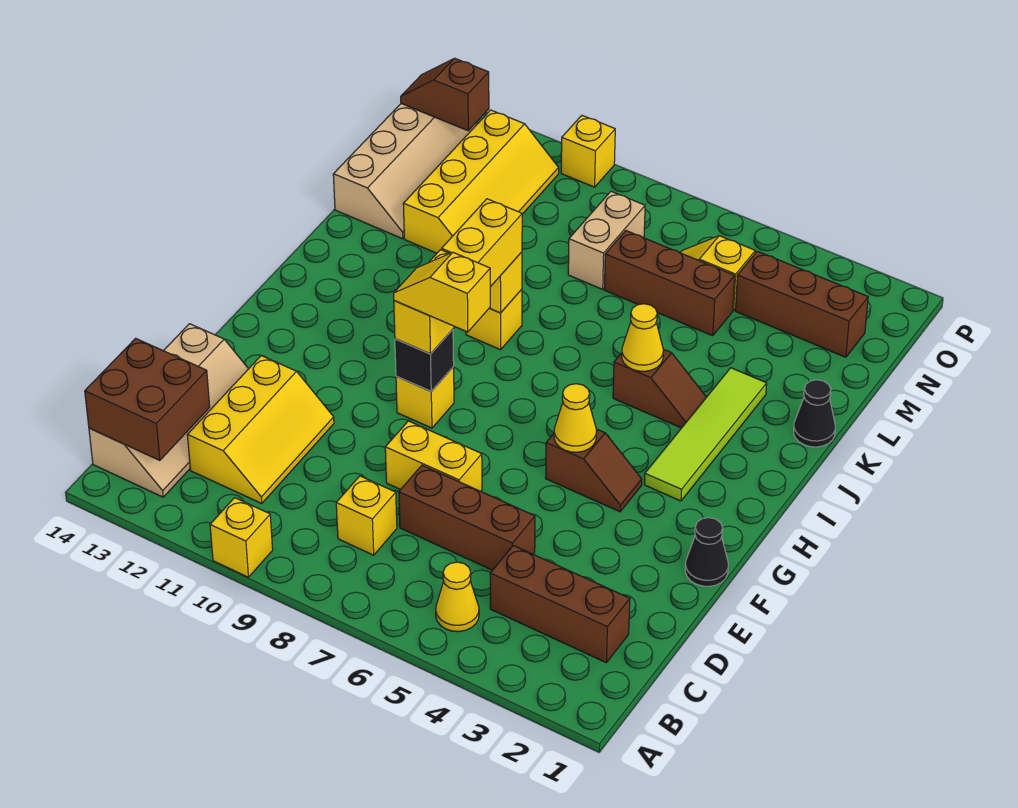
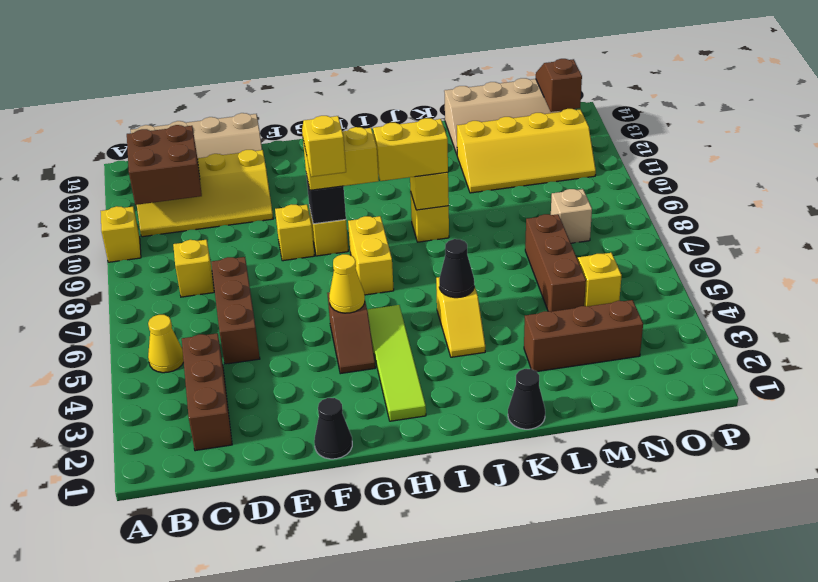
brown 2x2 brick [85,338,210,461] -> brown 2x2 brick moved to [127,125,202,205]
yellow 2x3 slope [187,356,334,503] -> yellow 2x4 slope [137,150,273,237]
yellow 1x2 brick [385,421,482,491] -> yellow 1x2 brick moved to [348,216,394,295]
lime 1x4 tile [644,368,767,501] -> lime 1x4 tile turned to [367,305,426,421]
brown 1x2 slope [613,349,706,428] -> yellow 1x2 slope [436,277,485,357]
yellow 1x1 cone [622,304,663,371] -> black 1x1 cone [439,239,474,298]
tan 1x2 brick [568,191,645,289] -> tan 1x1 brick [551,189,592,243]
brown 1x3 brick [735,251,868,357] -> brown 1x3 brick turned to [524,300,643,372]
yellow 1x1 brick [561,116,615,187] -> yellow 1x1 brick moved to [275,204,314,261]

